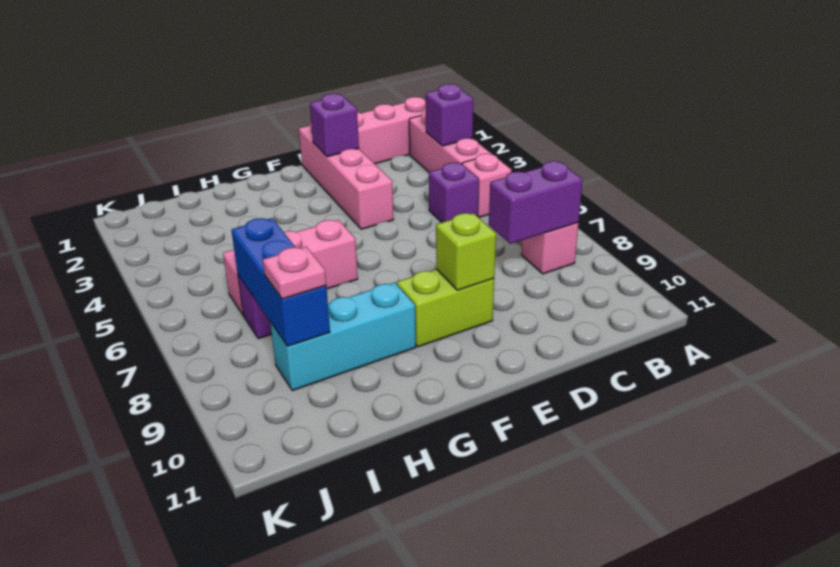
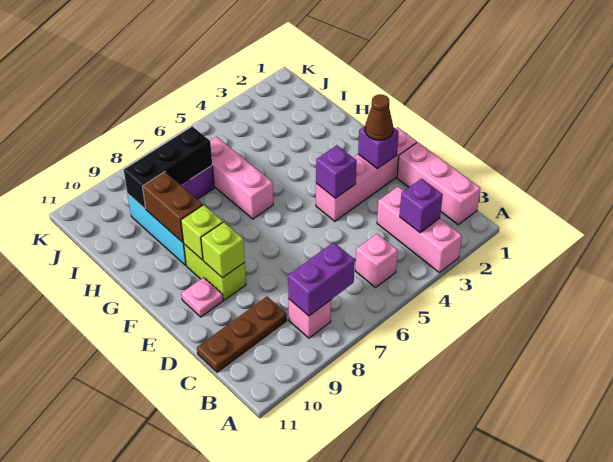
pink 1x3 brick [409,111,491,172] -> pink 1x3 brick turned to [377,187,462,273]
purple 1x2 brick [489,161,583,244] -> purple 1x2 brick turned to [288,242,355,316]
purple 1x1 brick [429,163,479,223] -> purple 1x1 brick moved to [316,145,357,198]
none -> brown 1x3 plate [197,297,287,372]
none -> brown 1x1 cone [365,94,393,140]
none -> lime 1x1 brick [181,205,223,260]
none -> brown 1x2 brick [142,172,203,242]
blue 1x3 brick [231,218,330,346] -> black 1x3 brick [124,126,212,209]
pink 1x1 plate [263,247,326,299] -> pink 1x1 plate moved to [181,277,223,317]

